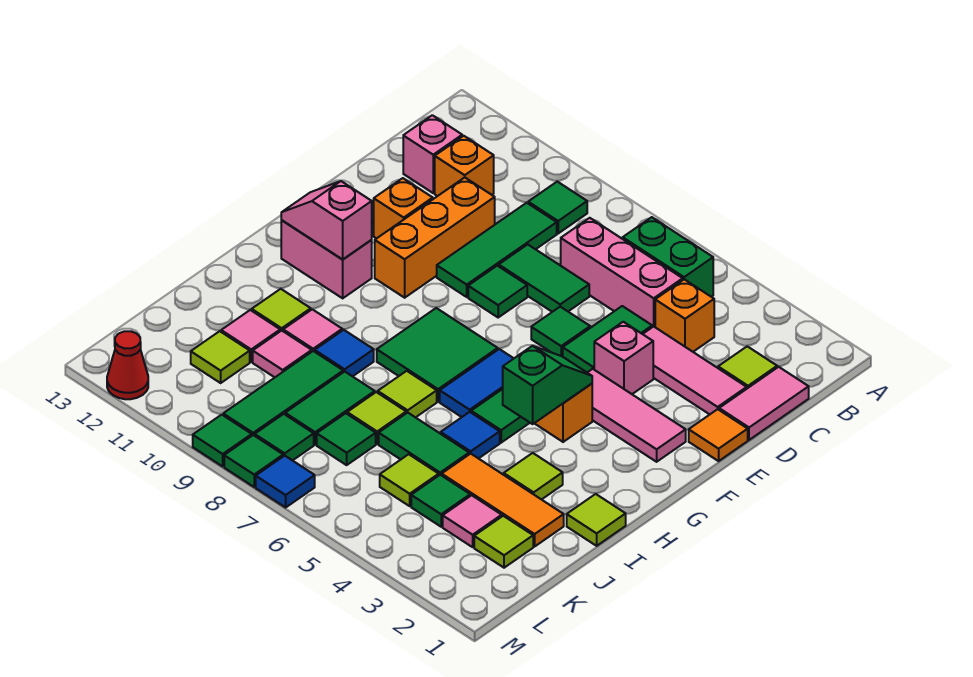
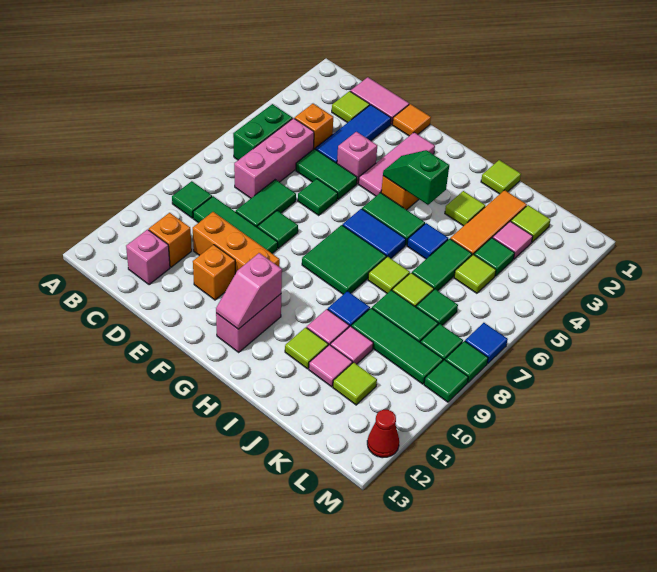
pink 1x3 tile [643,327,747,415] -> blue 1x3 tile [315,105,391,163]

